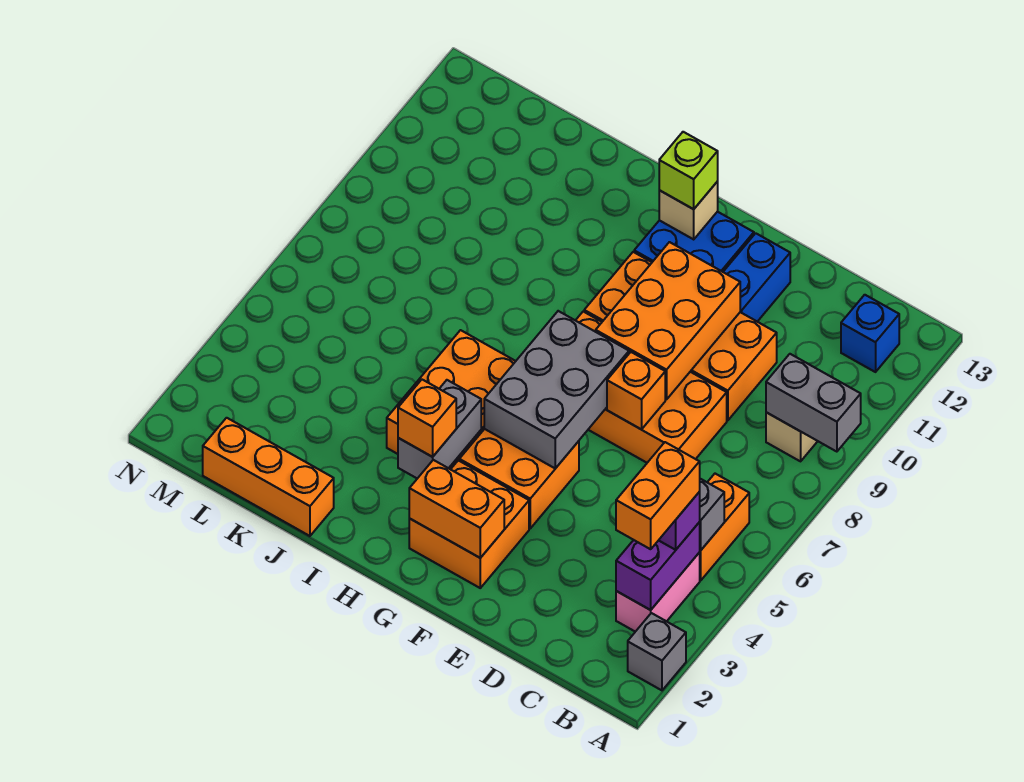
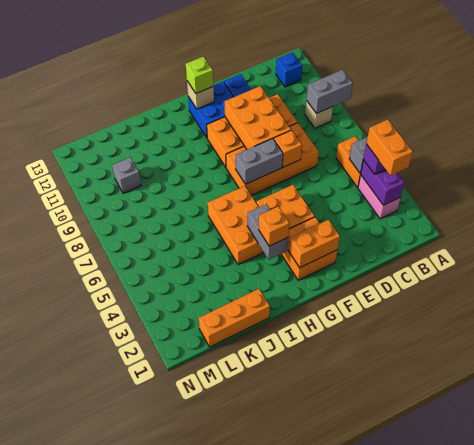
grey 1x1 brick [628,613,686,690] -> grey 1x1 brick moved to [112,157,141,194]
grey 2x3 brick [484,311,629,468] -> grey 1x2 brick [236,139,283,184]

